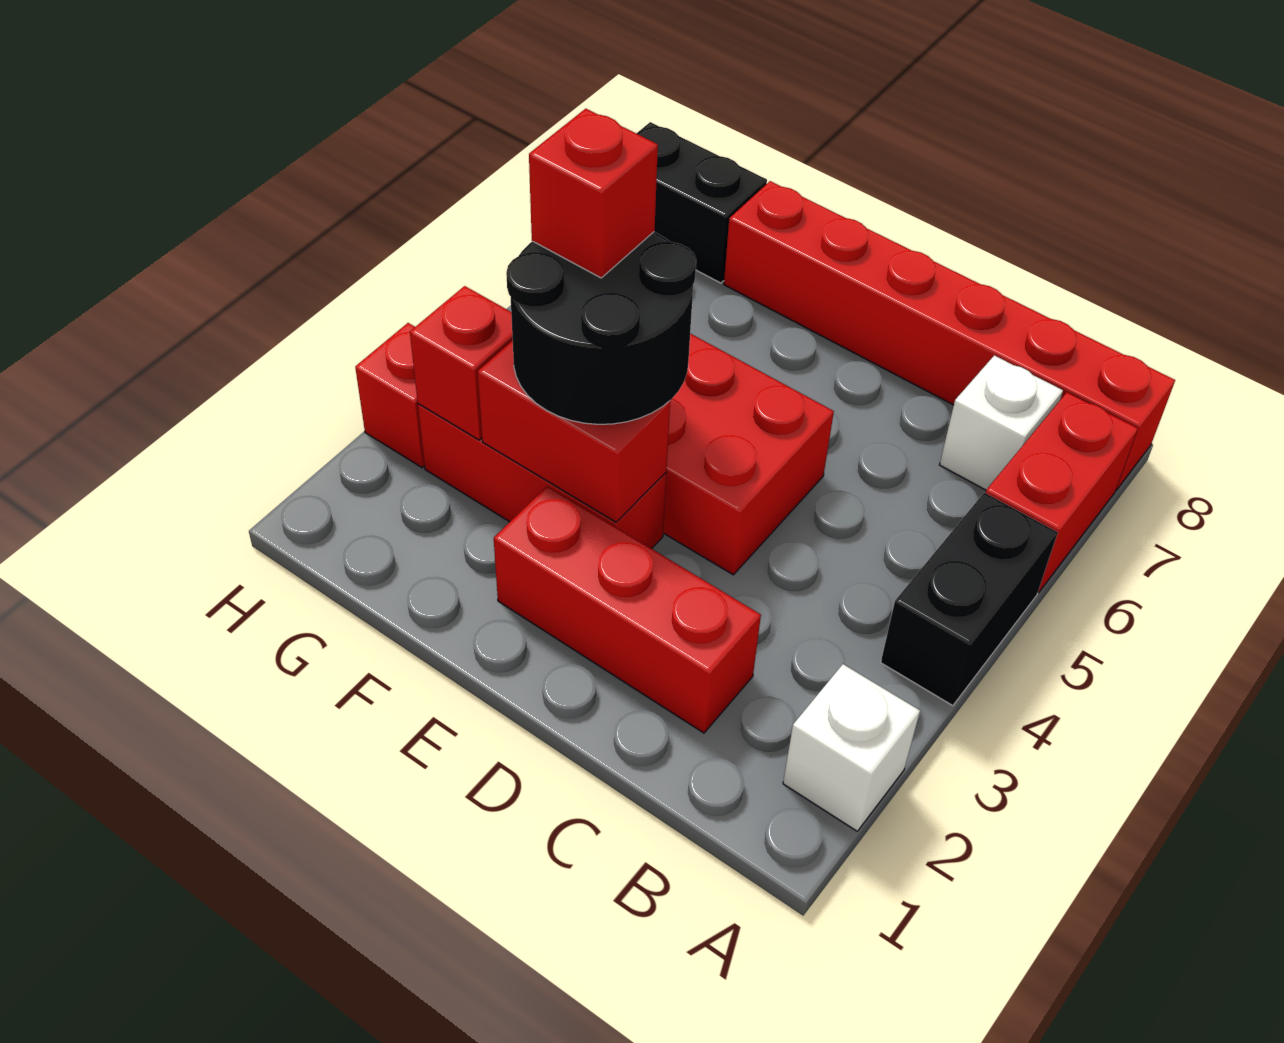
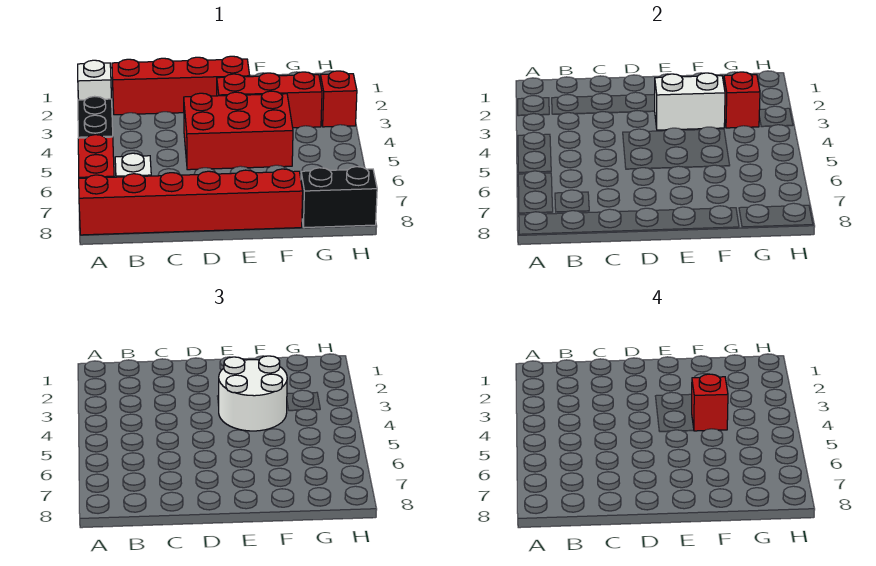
red 1x3 brick [494,486,761,733] -> red 1x4 brick [112,56,250,115]
red 1x2 brick [478,340,670,522] -> white 1x2 brick [655,73,725,130]
black 2x2 round brick [506,232,696,424] -> white 2x2 round brick [218,356,287,431]

